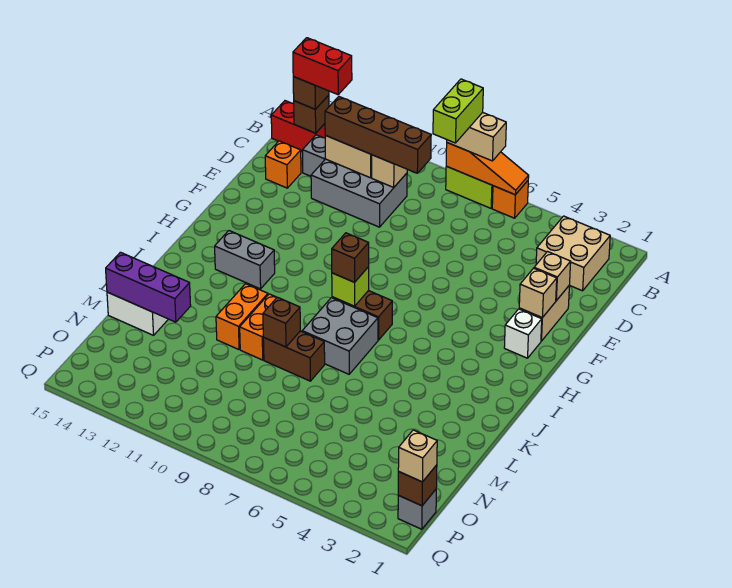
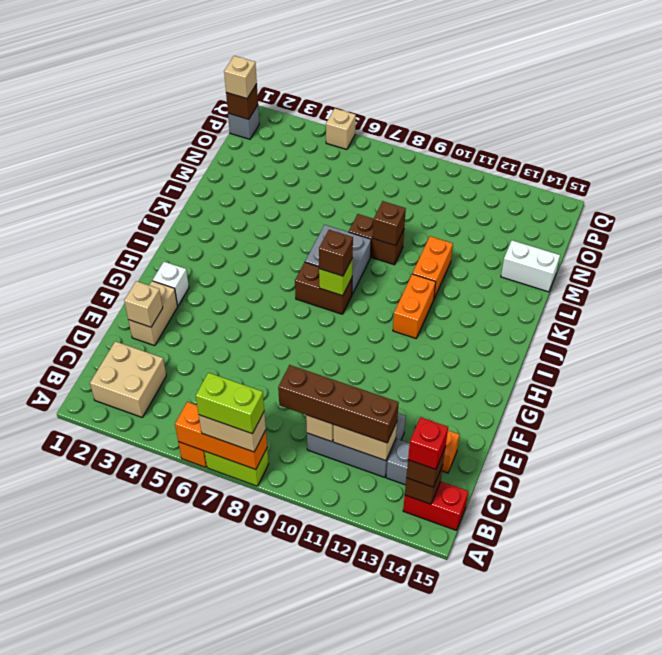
orange 1x3 slope [446,143,529,195] -> orange 1x3 brick [175,402,267,470]
lime 1x2 brick [433,79,483,143] -> lime 1x2 brick turned to [196,373,264,434]
red 1x2 brick [293,38,352,95] -> red 1x1 brick [408,417,448,469]
tan 1x1 brick [519,268,557,318] -> tan 1x1 brick moved to [326,108,356,149]
grey 1x2 brick [215,231,275,289] -> none
orange 1x2 brick [240,294,277,360] -> orange 1x2 brick moved to [393,274,436,338]
purple 1x3 brick [106,252,191,322] -> none

